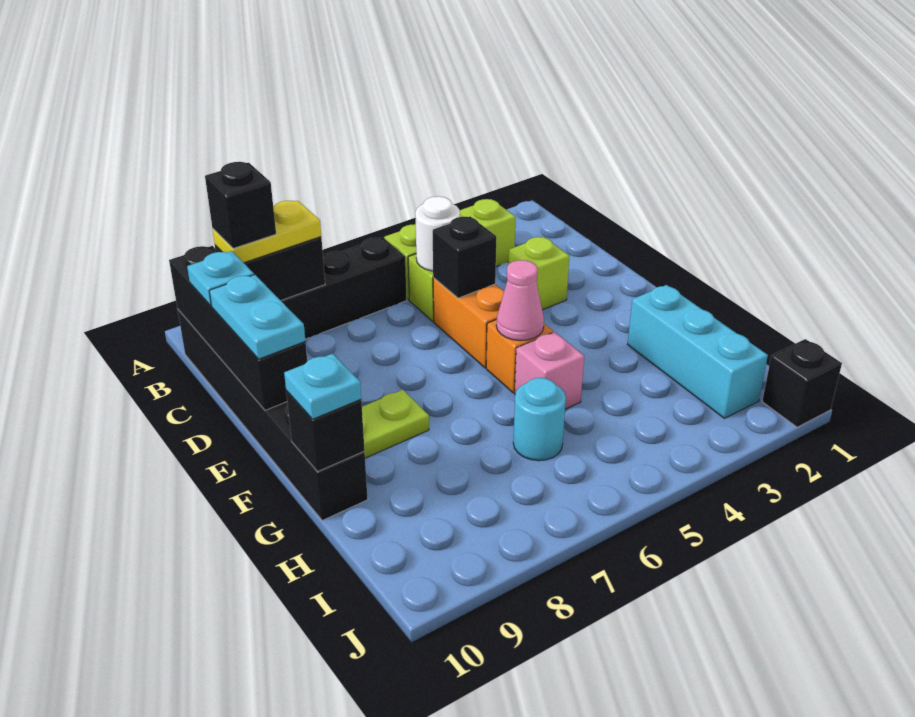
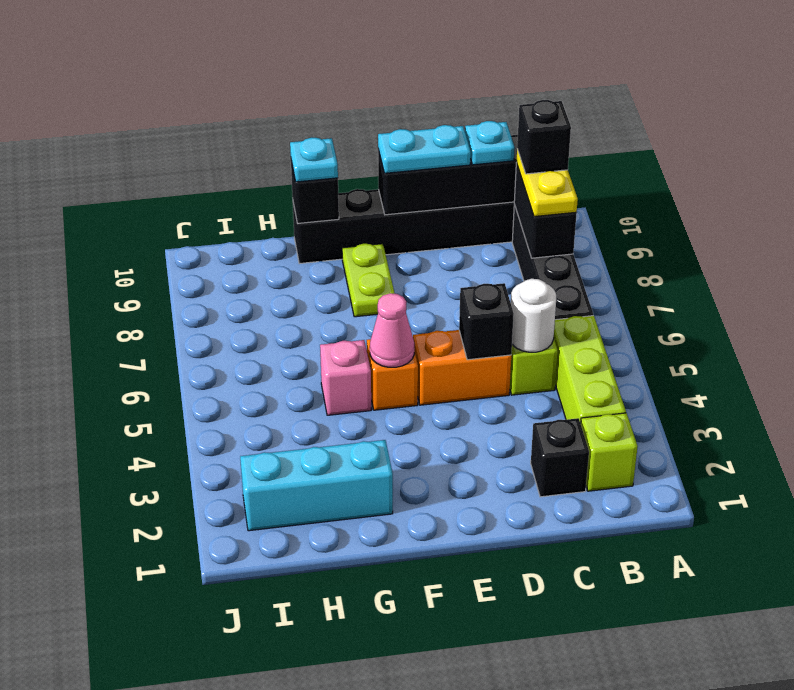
lime 1x1 brick [508,237,569,310] -> lime 1x1 brick moved to [581,413,638,491]
cyan 1x1 round brick [513,378,566,461] -> none
black 1x1 brick [762,339,842,427] -> black 1x1 brick moved to [531,418,589,497]

